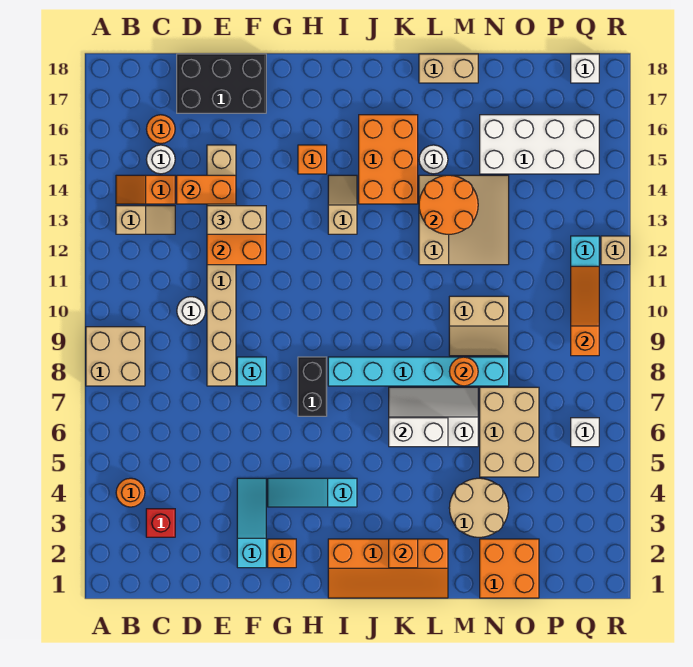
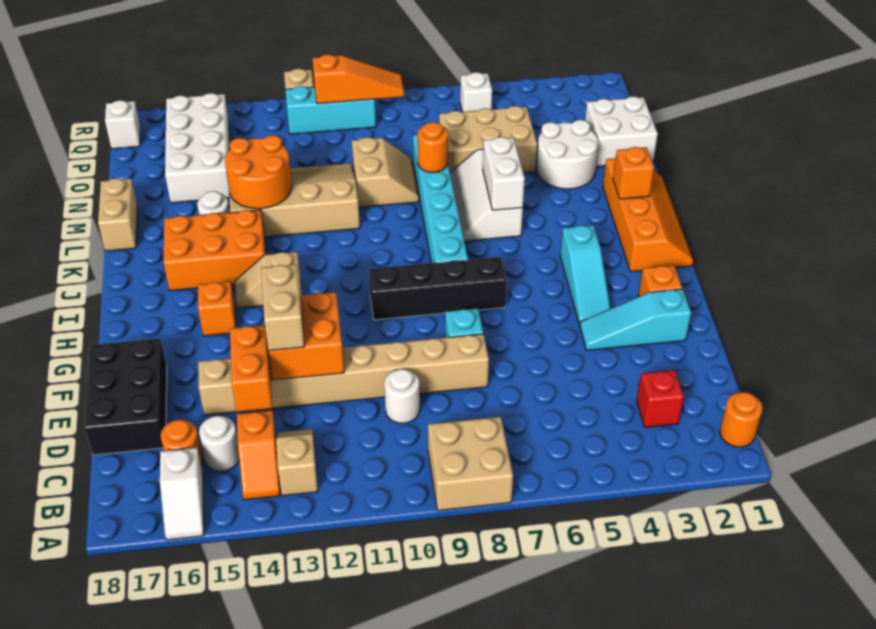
none -> white 1x2 slope [160,448,204,540]
orange 1x1 round brick [116,478,145,507] -> orange 1x1 round brick moved to [720,392,763,447]
black 1x2 brick [298,357,327,416] -> black 1x4 brick [369,257,507,320]
tan 3x3 slope [419,175,509,265] -> tan 3x4 slope [229,163,360,237]
tan 2x2 round brick [449,478,509,537] -> white 2x2 round brick [536,120,599,189]
orange 2x2 brick [480,539,539,598] -> white 2x2 brick [585,96,658,166]
orange 1x3 slope [571,266,599,356] -> orange 1x3 slope turned to [313,54,404,104]

